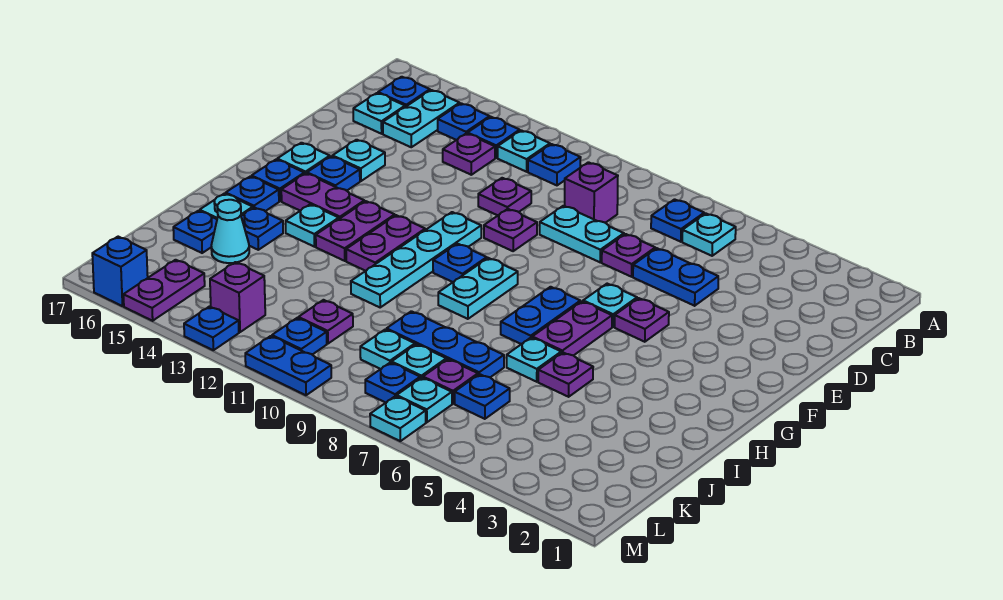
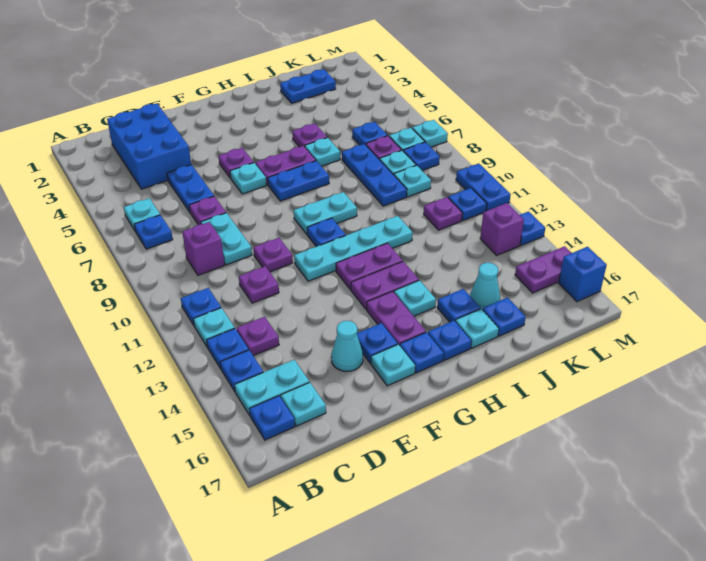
none -> blue 2x3 brick [107,103,191,189]
cyan 1x1 plate [332,140,385,181] -> cyan 1x1 cone [331,321,363,372]
none -> blue 1x2 plate [280,69,336,103]

